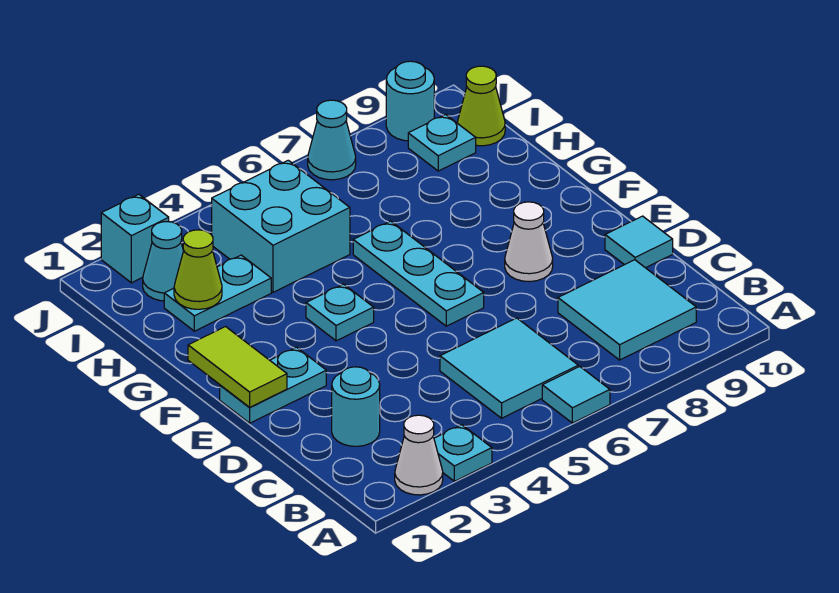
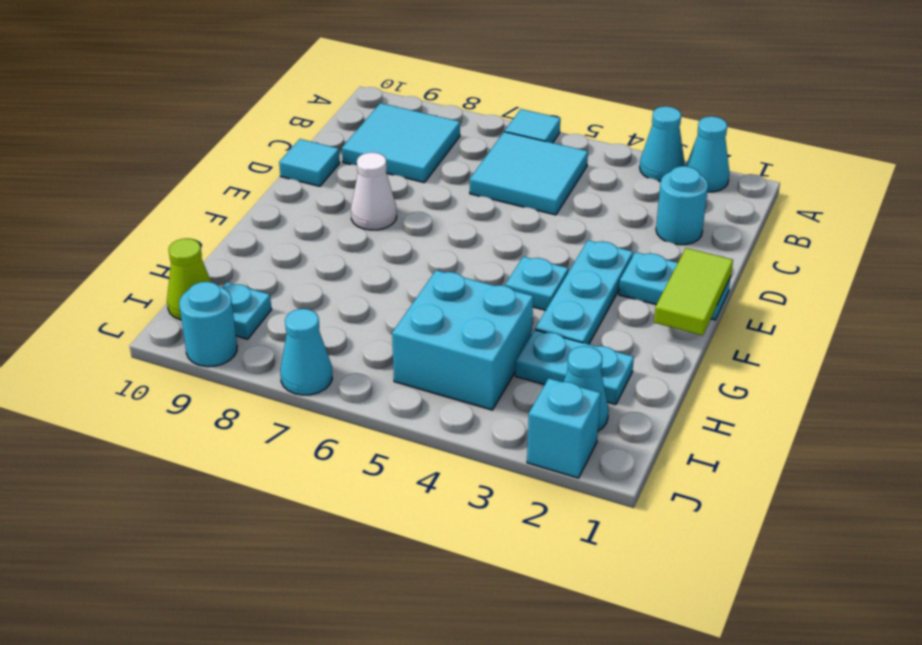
white 1x1 cone [395,415,443,495] -> cyan 1x1 cone [686,116,730,192]
cyan 1x1 plate [434,425,492,481] -> cyan 1x1 cone [640,106,684,181]
cyan 1x3 plate [353,221,484,326] -> cyan 1x3 plate moved to [535,240,633,344]
lime 1x1 cone [174,230,222,309] -> none

